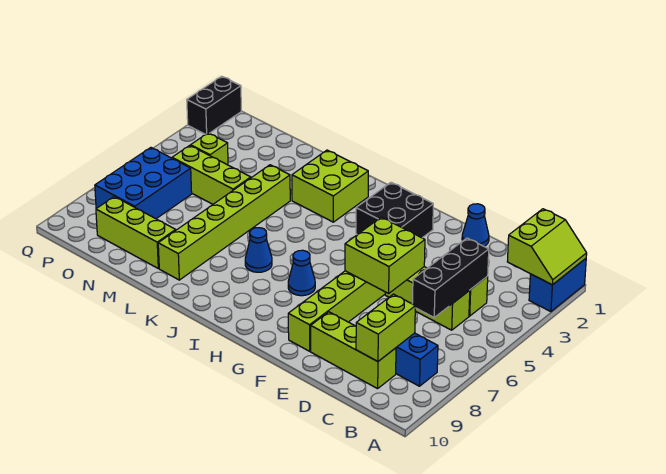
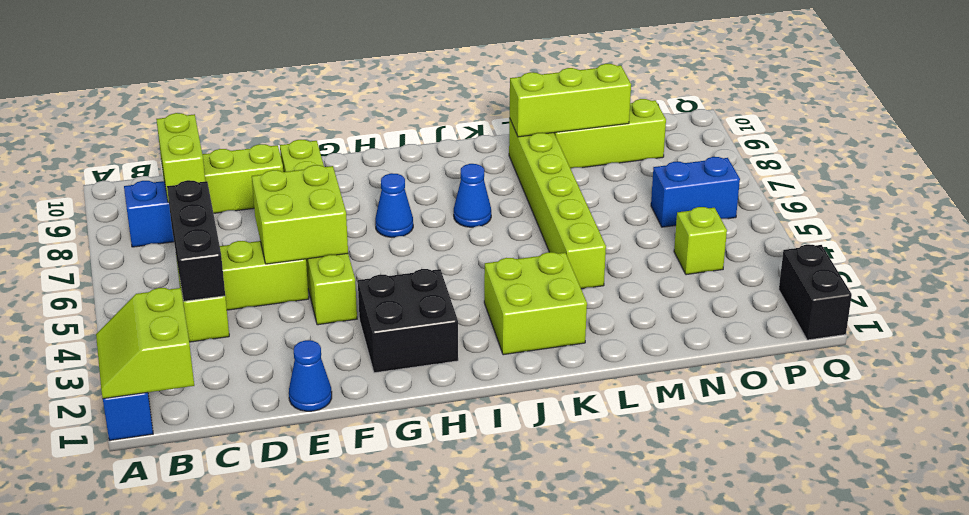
lime 1x3 brick [172,145,251,204] -> lime 1x3 brick moved to [510,64,631,137]
blue 2x3 brick [95,148,192,219] -> blue 1x2 brick [651,157,740,227]

